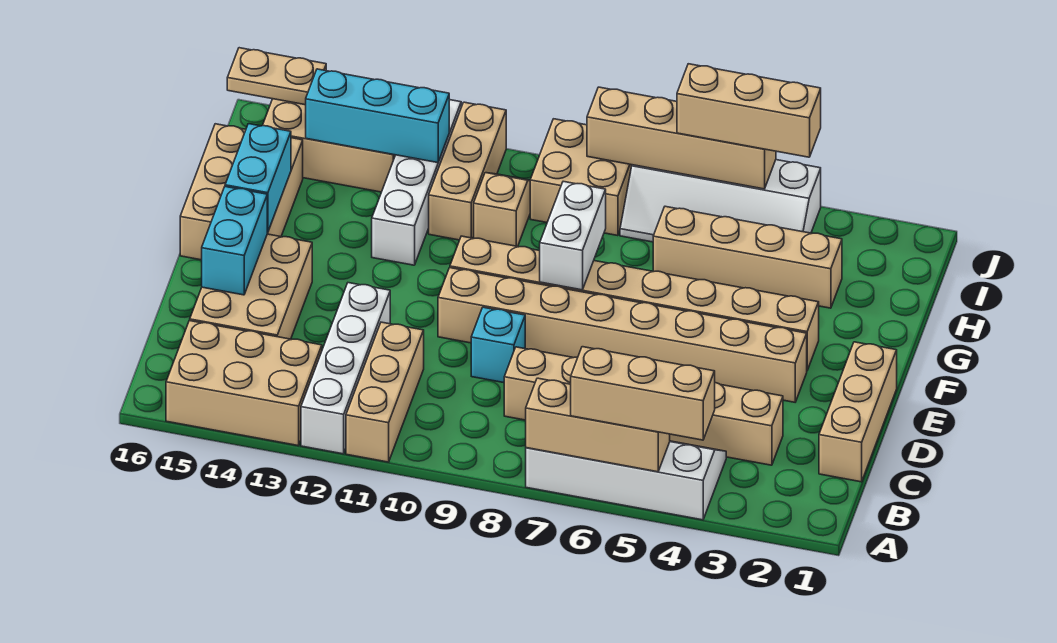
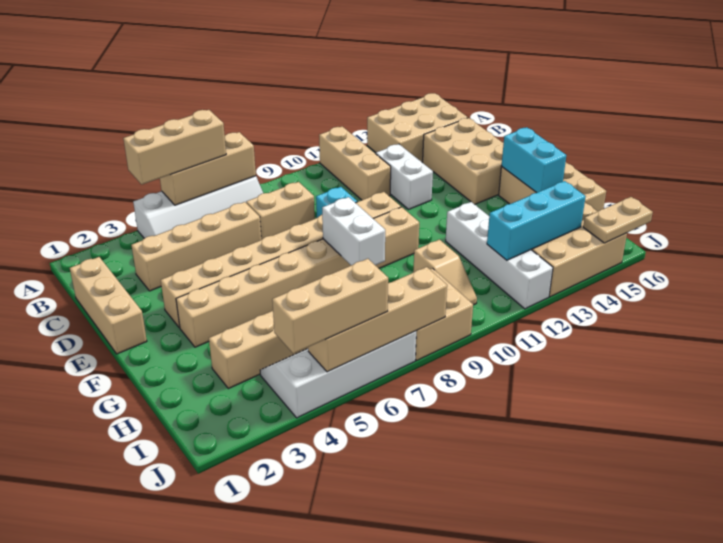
white 1x4 brick [301,283,390,454] -> white 1x2 brick [376,144,433,209]
cyan 1x2 brick [202,187,267,295] -> none
tan 1x3 brick [429,102,506,240] -> none

